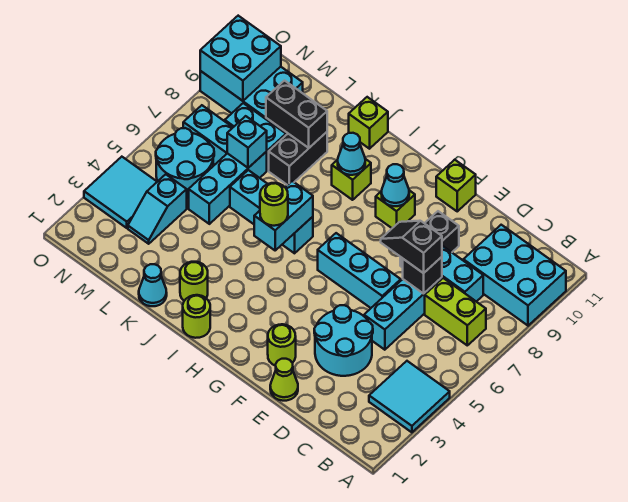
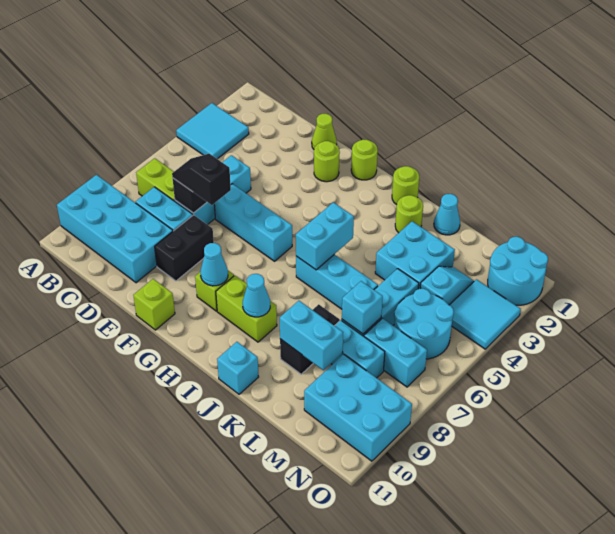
cyan 2x3 brick [463,225,566,326] -> cyan 2x4 brick [57,175,173,283]
cyan 2x2 round brick [314,305,373,376] -> cyan 2x2 round brick moved to [488,237,548,305]
black 1x2 slope [381,221,442,273] -> black 1x2 slope turned to [172,154,231,205]
lime 1x1 round brick [260,183,288,226] -> lime 1x1 round brick moved to [351,140,378,180]
lime 1x1 brick [332,159,371,200] -> lime 1x2 brick [216,276,277,342]
lime 1x1 brick [349,97,388,149] -> cyan 1x1 brick [217,342,259,394]
black 1x2 brick [266,81,327,148] -> cyan 1x2 brick [280,301,343,370]
cyan 2x2 brick [200,16,281,101] -> cyan 2x2 brick moved to [375,221,455,289]

